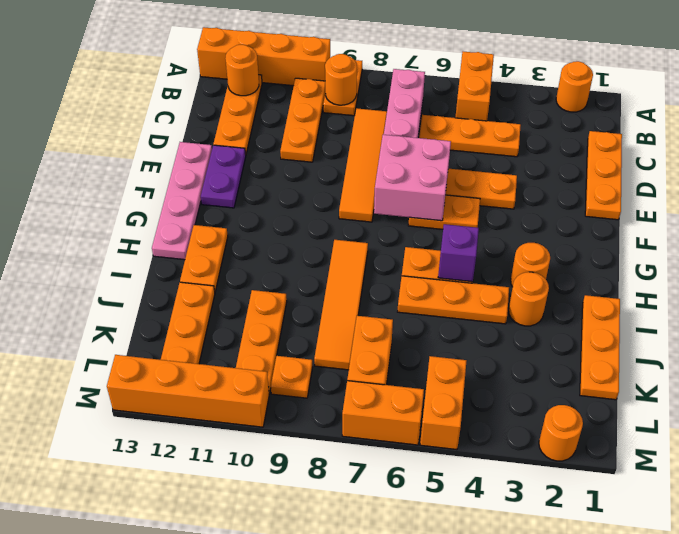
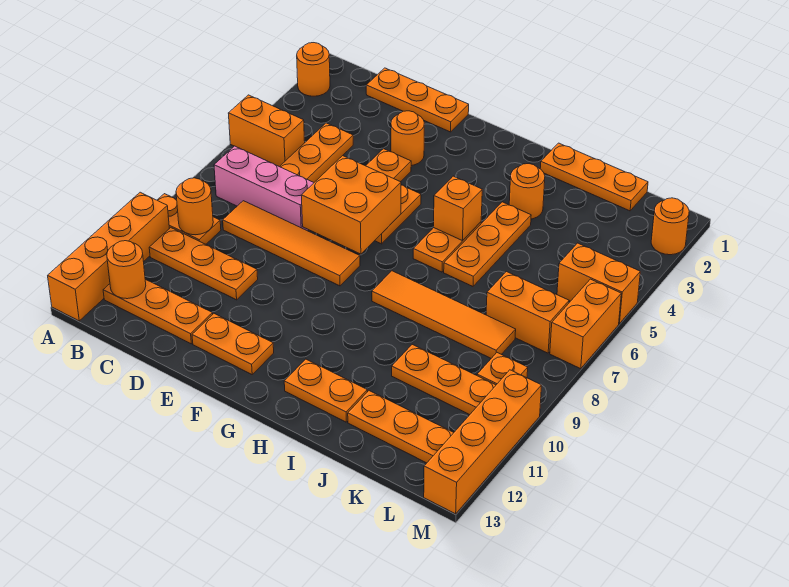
pink 2x2 brick [374,135,451,221] -> orange 2x2 brick [301,156,401,254]
purple 1x2 plate [201,145,246,208] -> orange 1x2 plate [192,314,274,374]
pink 1x4 plate [152,142,212,260] -> none
orange 1x1 round brick [511,243,550,287] -> orange 1x1 round brick moved to [391,111,424,166]
purple 1x1 brick [438,224,479,282] -> orange 1x1 brick [434,176,482,241]

